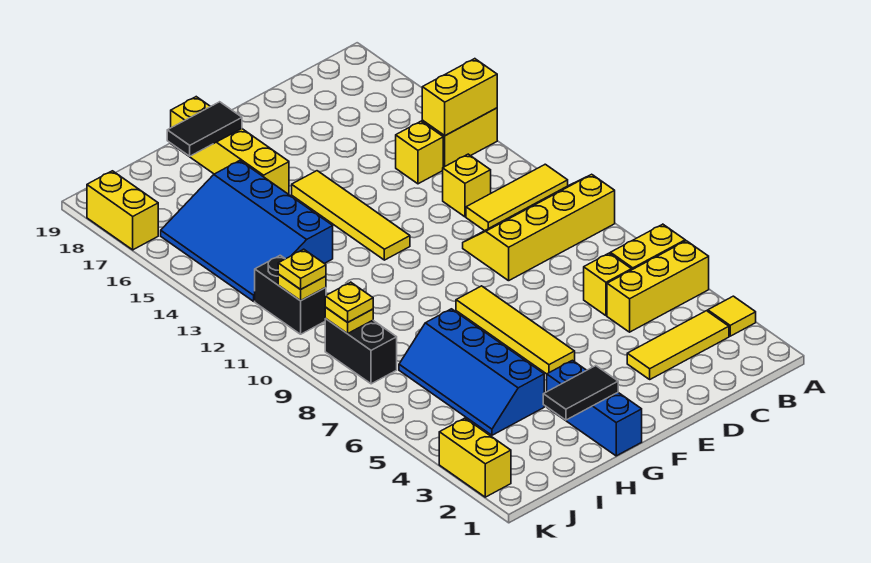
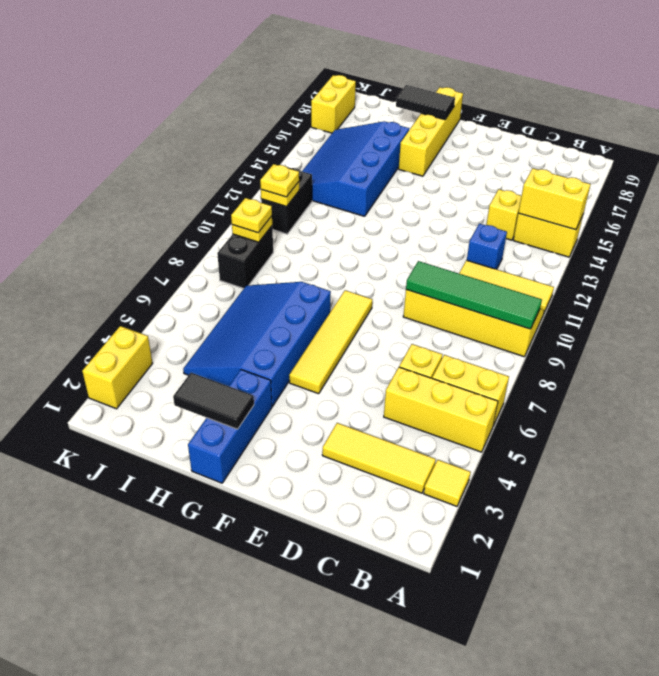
none -> green 1x4 tile [406,261,542,329]
yellow 1x1 brick [443,154,491,217] -> blue 1x1 brick [467,224,507,269]
yellow 1x4 tile [292,171,410,260] -> none
blue 2x4 slope [399,309,544,435] -> blue 3x4 slope [183,282,331,406]

